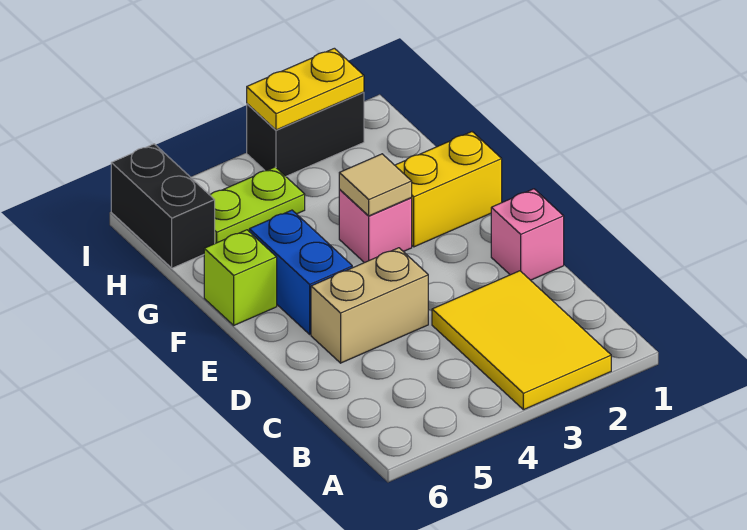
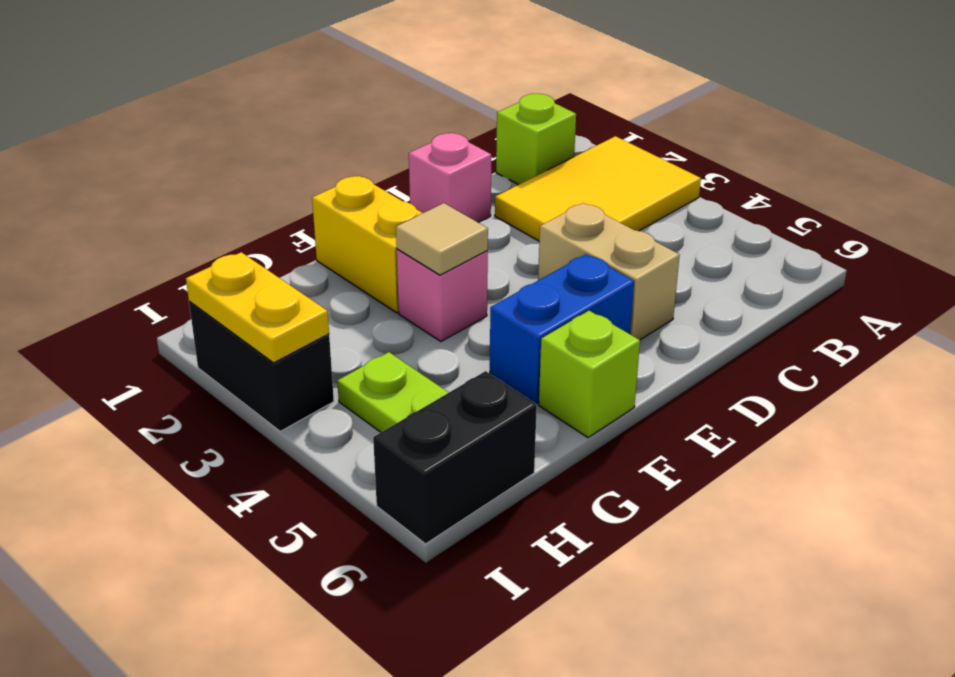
none -> lime 1x1 brick [496,94,576,185]

